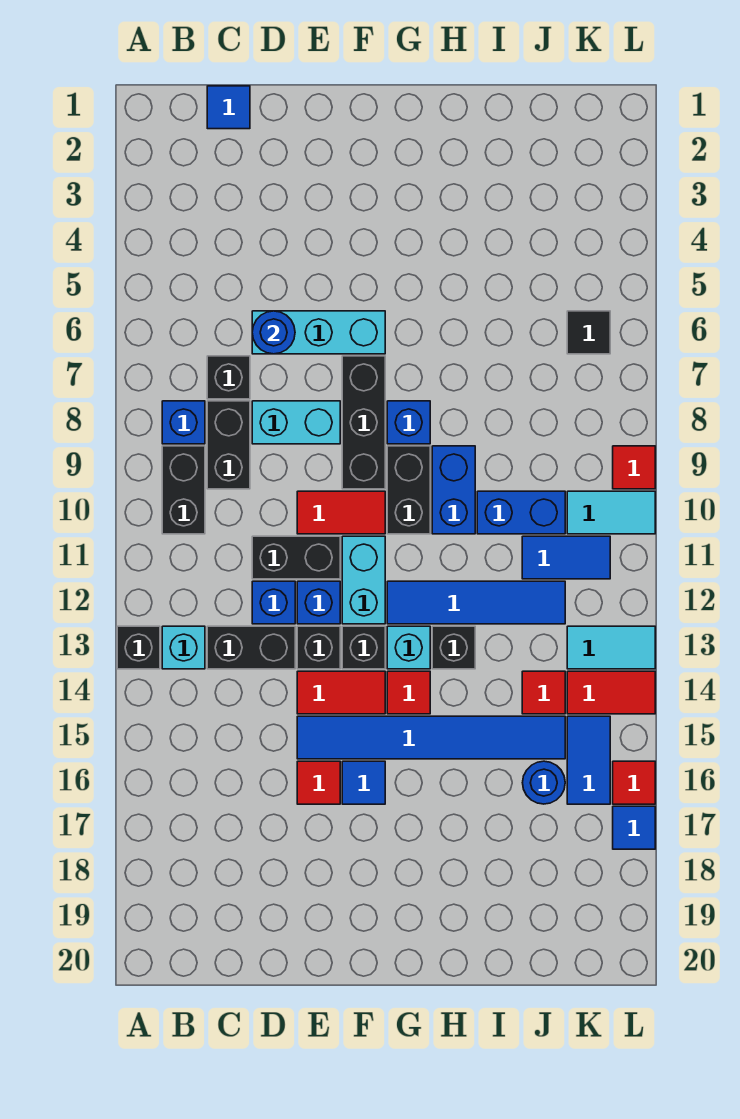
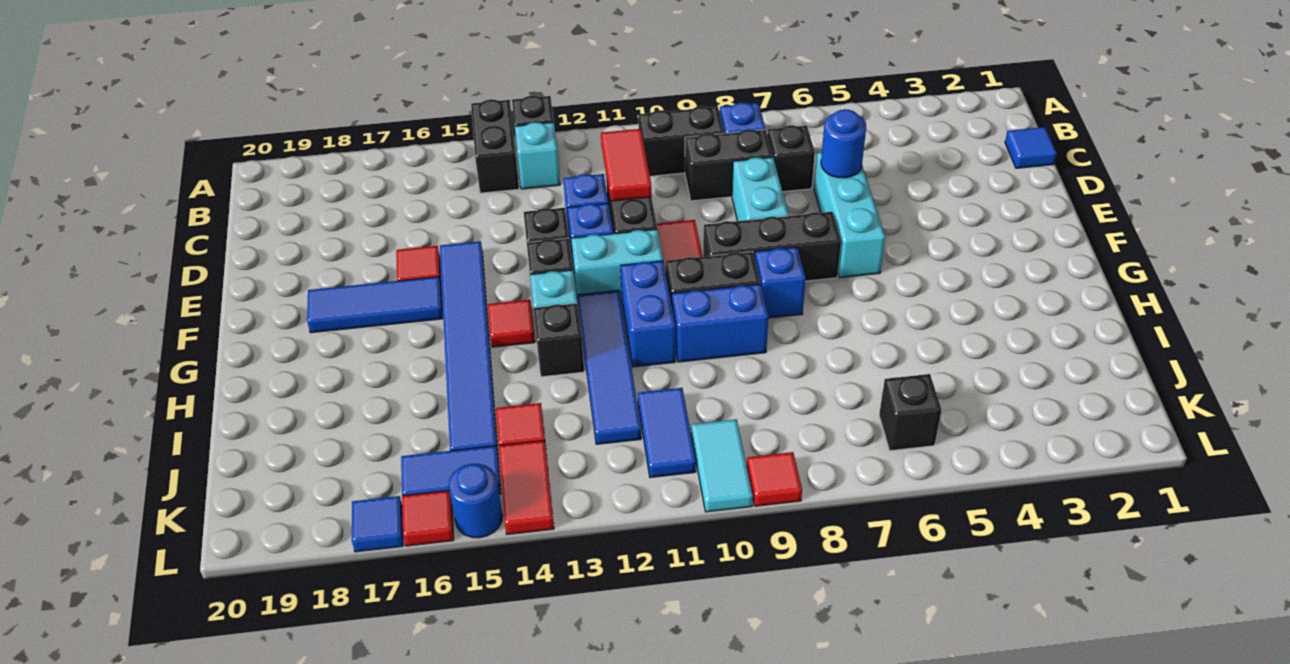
black 1x2 brick [207,626,295,669] -> black 1x2 brick moved to [471,99,519,193]
red 1x2 tile [297,671,385,714] -> red 1x2 tile moved to [601,129,652,201]
blue 1x1 tile [342,761,385,804] -> blue 1x3 tile [307,277,443,333]
blue 1x2 brick [477,491,565,534] -> blue 1x2 brick moved to [621,261,676,367]
blue 1x1 round brick [522,761,565,804] -> blue 1x1 round brick moved to [448,464,503,538]
black 1x1 tile [567,311,610,354] -> black 1x1 brick [879,374,942,451]
cyan 1x2 tile [567,626,655,669] -> none

